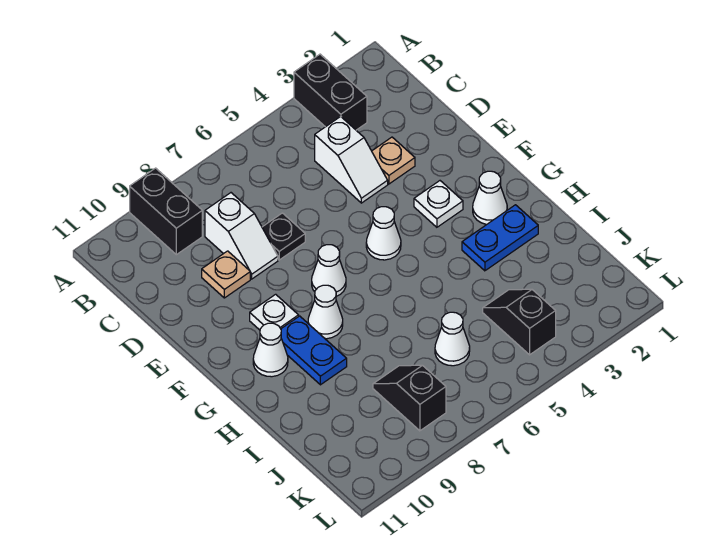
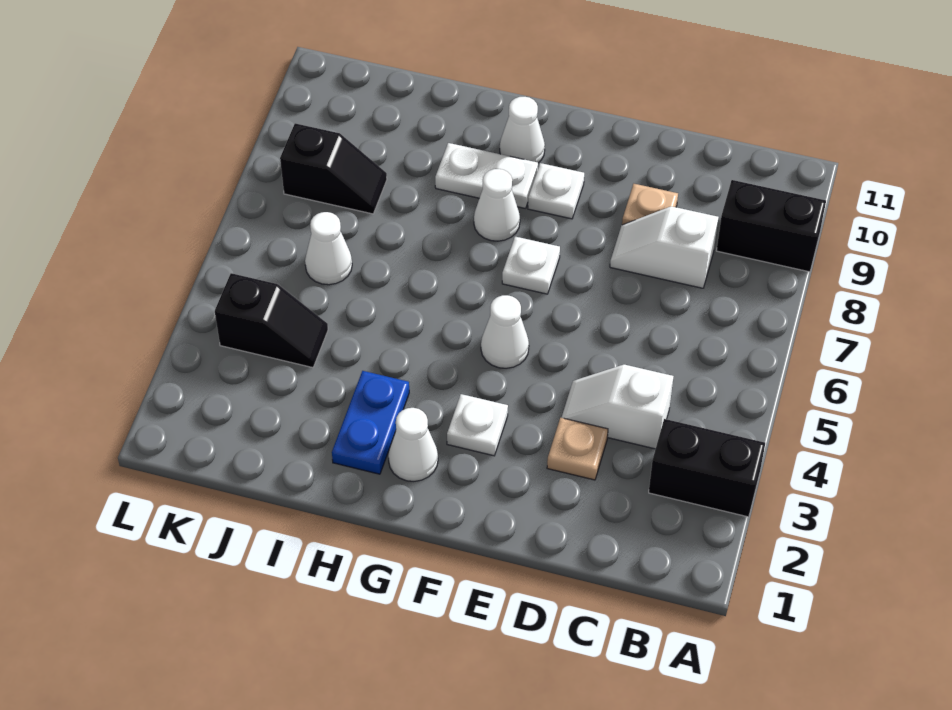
black 1x1 plate [262,213,305,260] -> none
white 1x1 cone [312,245,346,296] -> white 1x1 plate [502,237,560,294]
blue 1x2 plate [281,316,347,385] -> white 1x2 plate [435,143,538,209]

